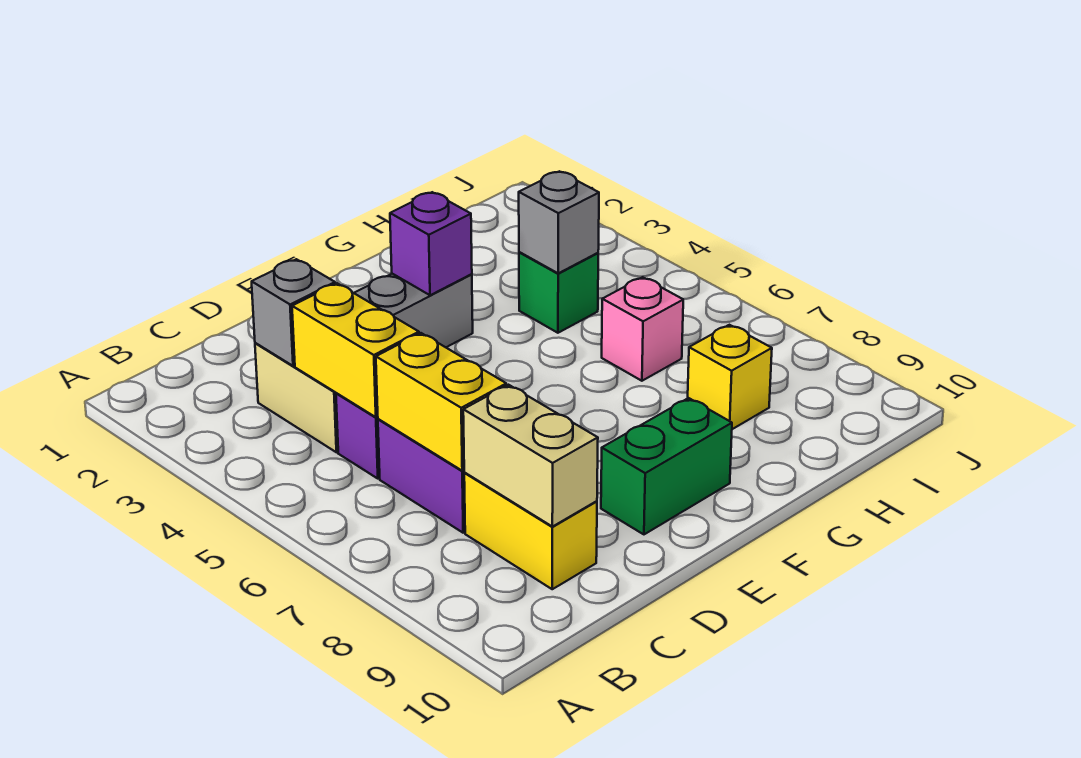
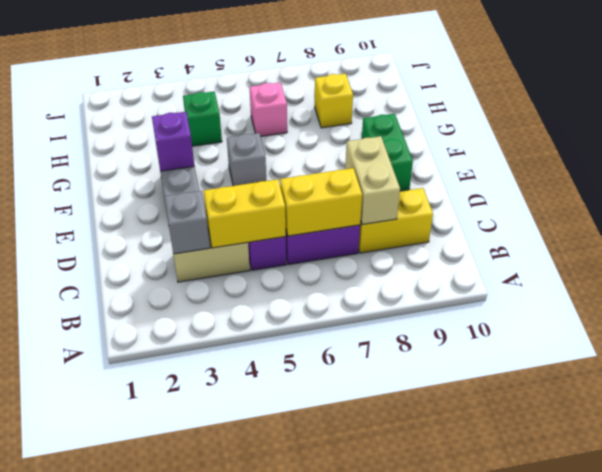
tan 1x2 brick [463,385,598,527] -> tan 1x2 brick turned to [345,136,400,225]
grey 1x1 brick [519,171,599,273] -> grey 1x1 brick moved to [227,133,266,186]

